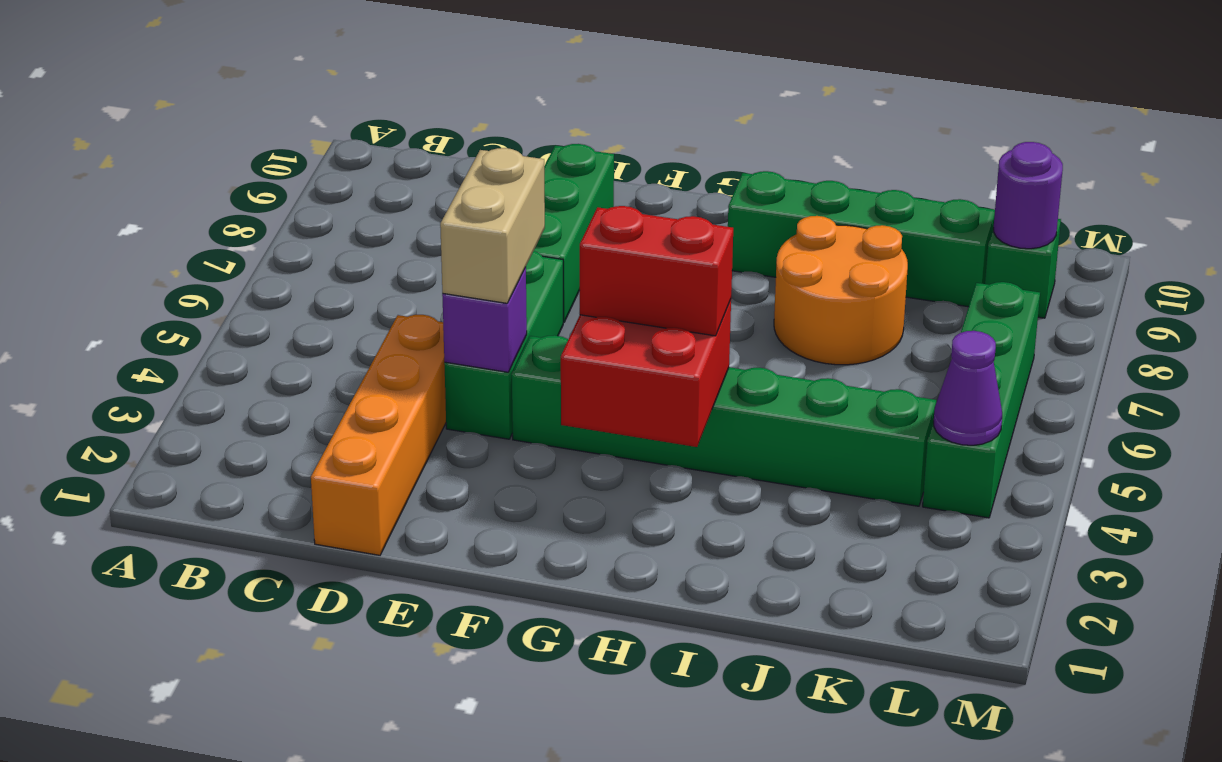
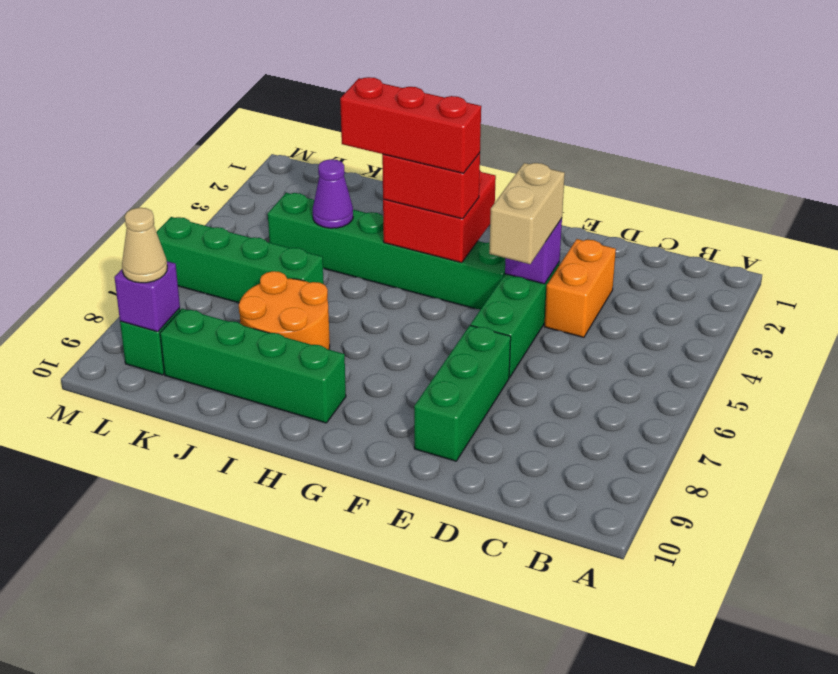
orange 1x4 brick [311,315,446,555] -> orange 1x2 brick [544,239,616,337]
none -> red 1x3 brick [340,77,481,173]
green 1x4 brick [923,282,1040,518] -> green 1x4 brick turned to [157,217,324,303]
purple 1x1 cone [934,331,1002,445] -> purple 1x1 cone moved to [313,159,353,228]
purple 1x1 round brick [994,142,1063,249] -> purple 1x1 brick [114,261,180,332]
none -> tan 1x1 cone [122,208,167,283]

